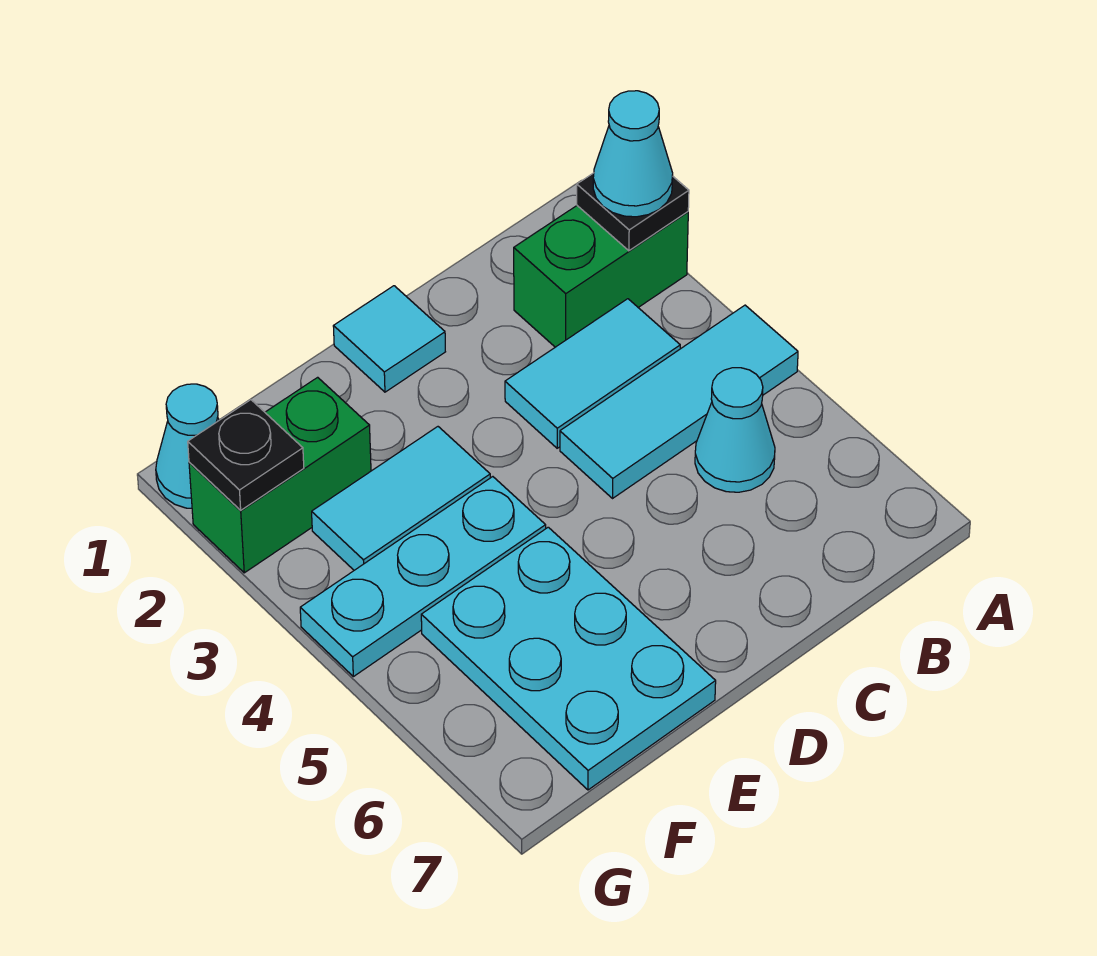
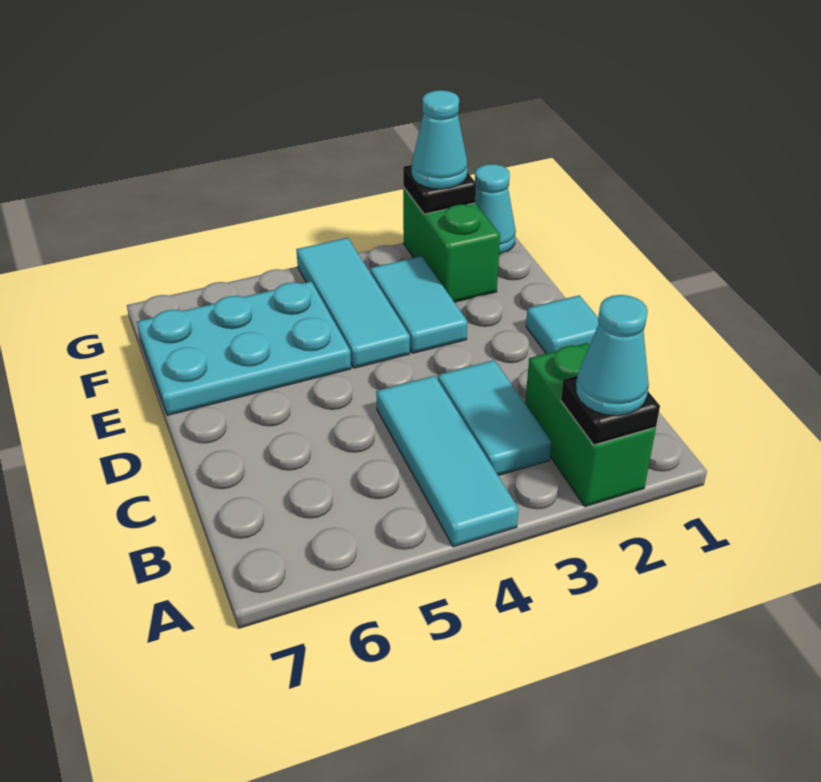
cyan 1x1 cone [695,368,775,492] -> cyan 1x1 cone moved to [412,90,468,189]
cyan 1x3 plate [300,477,546,677] -> cyan 1x3 tile [296,238,410,368]

